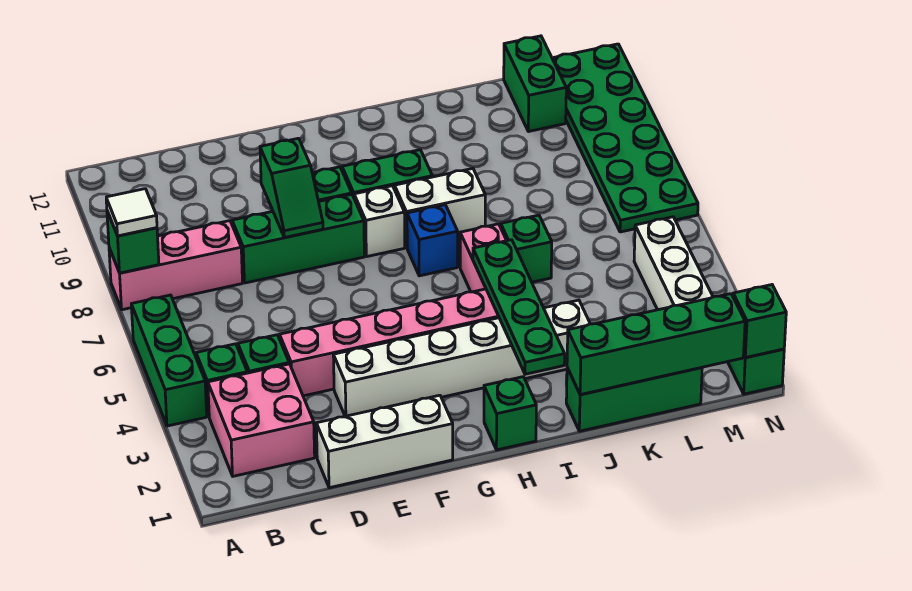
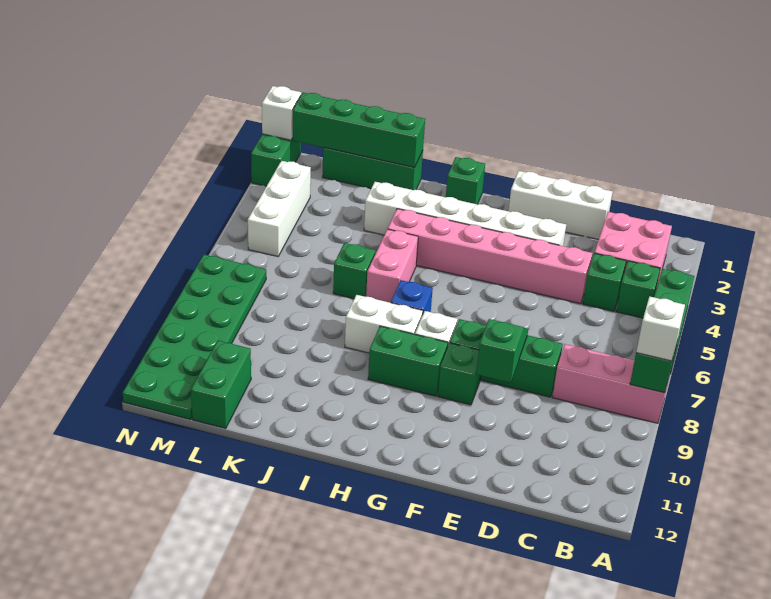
white 1x1 tile [106,189,157,236] -> white 1x1 brick [636,297,685,361]
green 1x4 plate [473,240,565,374] -> none
green 1x1 brick [733,285,786,358] -> white 1x1 brick [262,86,301,140]

